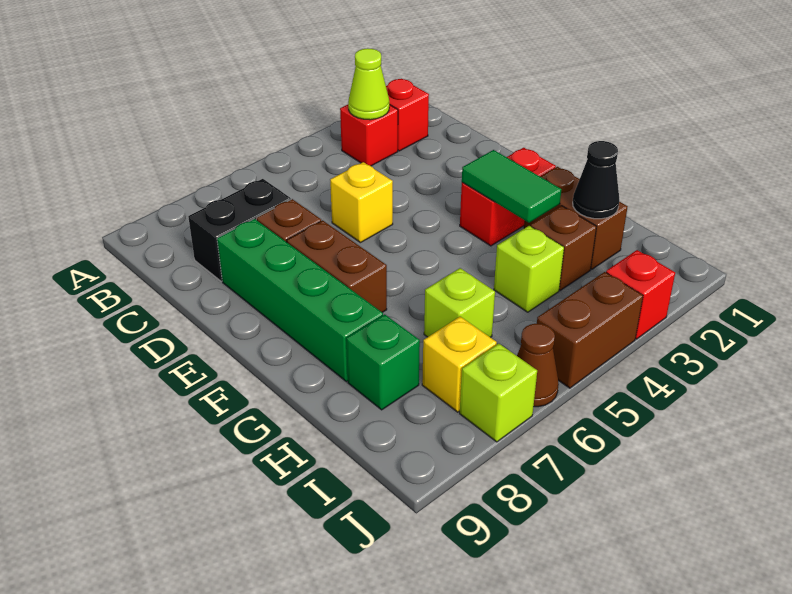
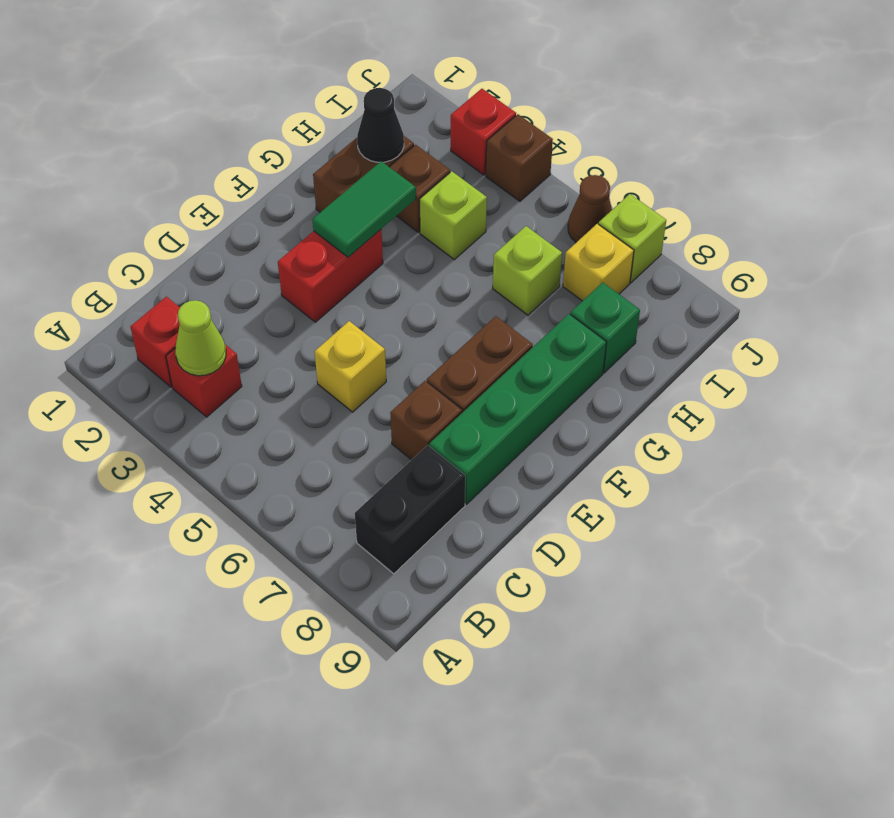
black 1x2 brick [188,179,291,281] -> black 1x2 brick turned to [355,445,465,574]
red 1x2 brick [460,148,556,246] -> red 1x2 brick turned to [278,229,383,322]
brown 1x2 brick [537,272,643,388] -> brown 1x1 brick [486,114,553,201]

